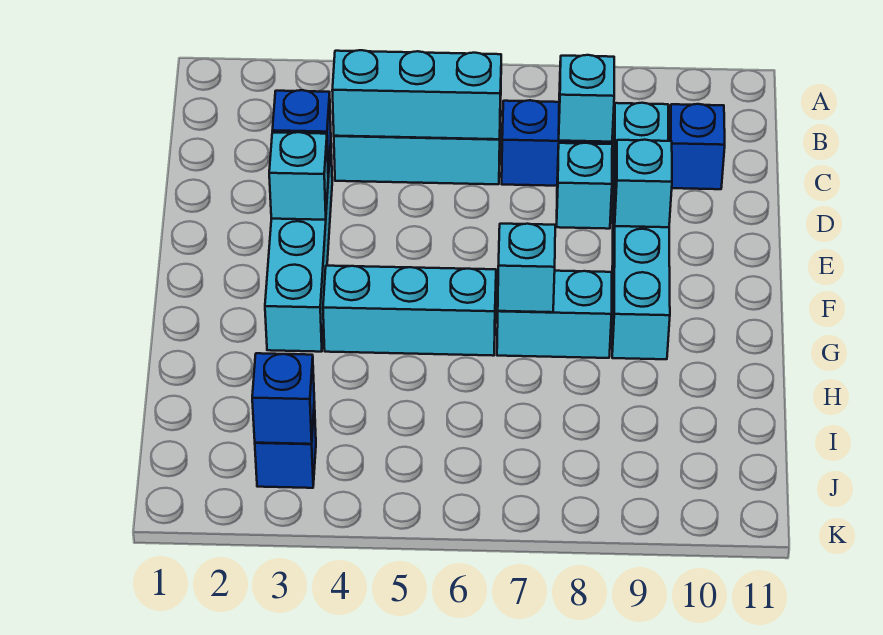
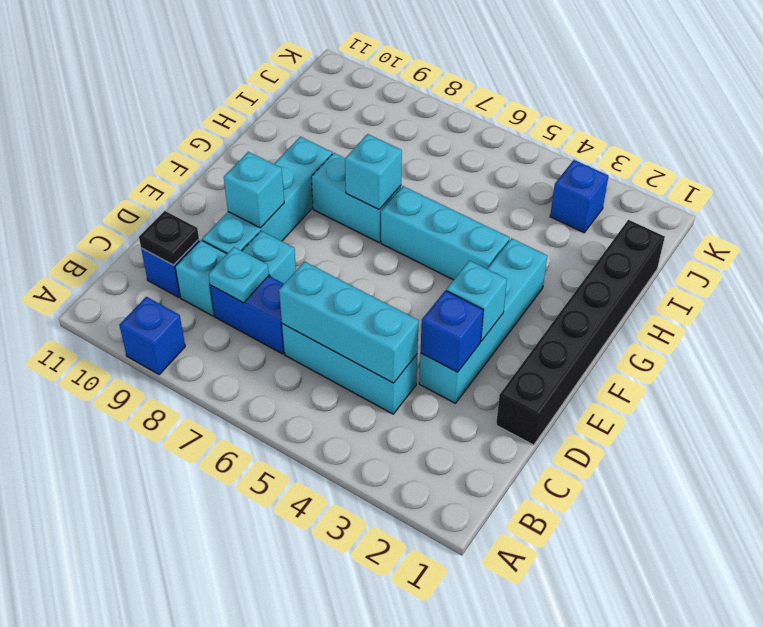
cyan 1x1 brick [559,55,614,142] -> cyan 1x1 plate [209,247,269,303]
none -> black 1x1 plate [139,211,199,265]
none -> black 1x6 brick [496,220,665,445]
blue 1x1 brick [252,353,314,444] -> blue 1x1 brick moved to [119,297,185,374]

